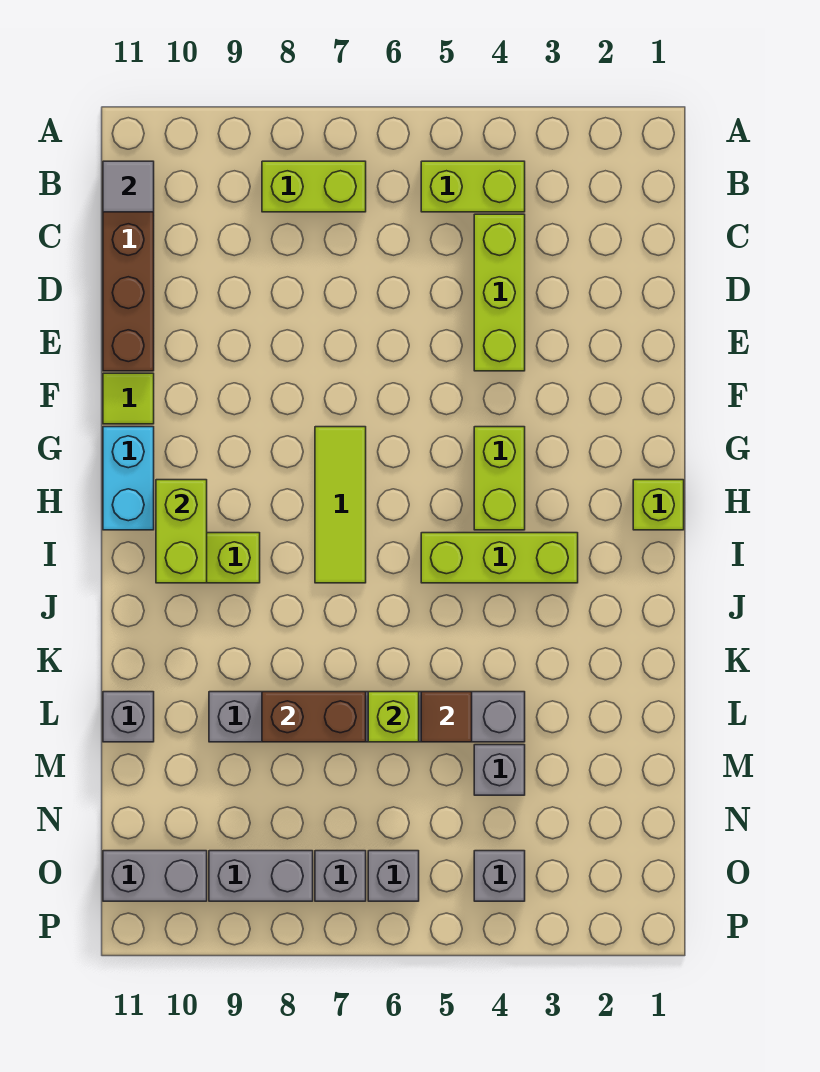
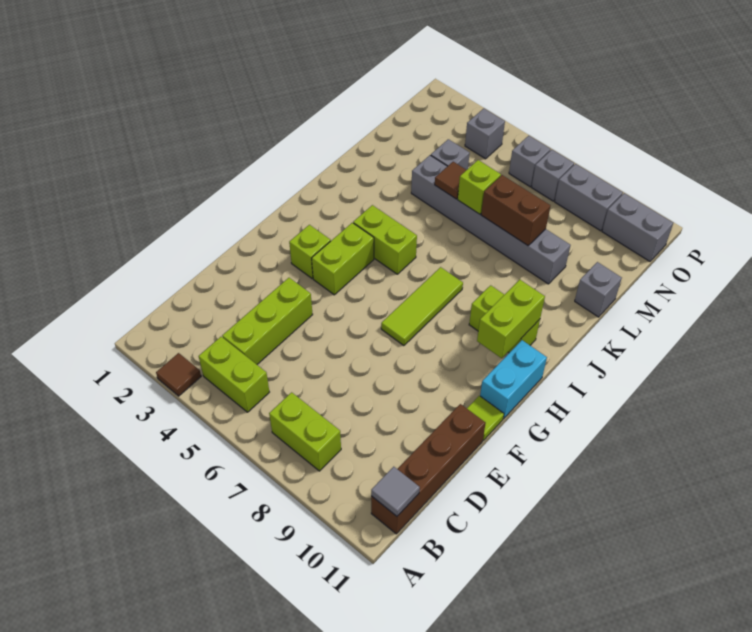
none -> brown 1x1 tile [156,353,201,396]
lime 1x1 brick [633,480,684,530] -> lime 1x1 brick moved to [289,225,331,278]
lime 1x3 brick [421,533,578,583] -> lime 1x2 brick [353,205,417,274]

